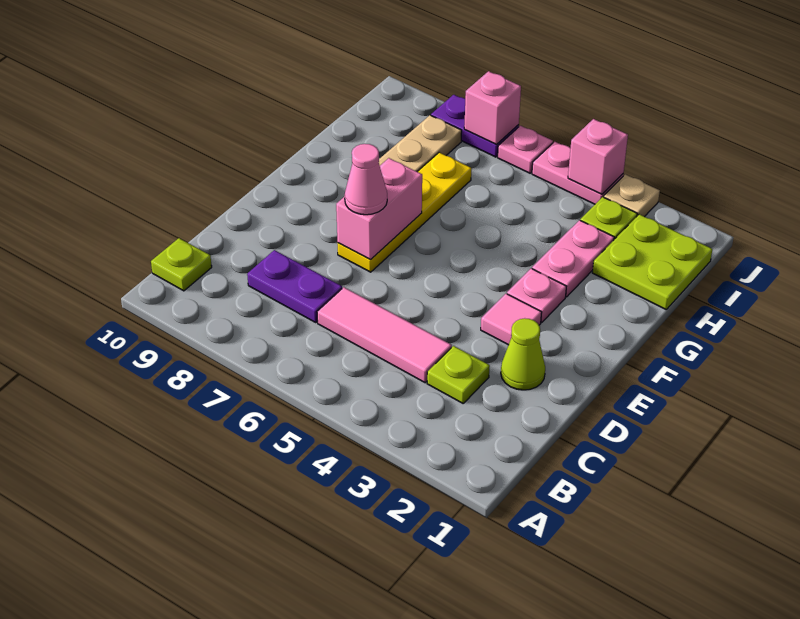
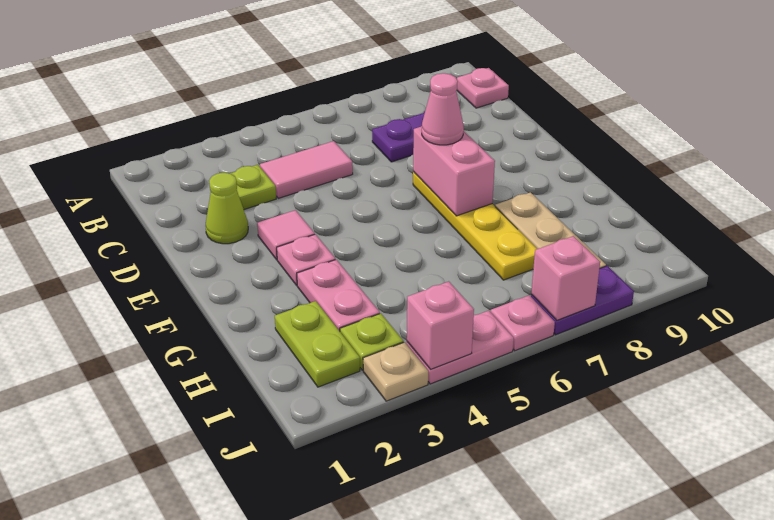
lime 1x1 plate [151,238,212,291] -> pink 1x1 plate [457,68,509,108]
pink 1x3 tile [317,287,452,383] -> pink 1x2 tile [260,141,353,198]
lime 2x2 plate [592,214,712,309] -> lime 1x2 plate [275,301,360,387]

